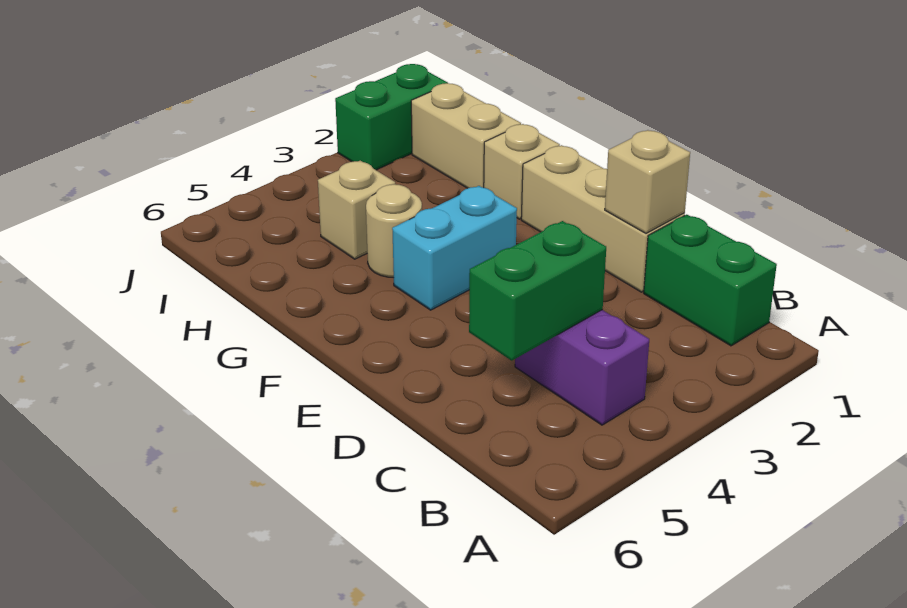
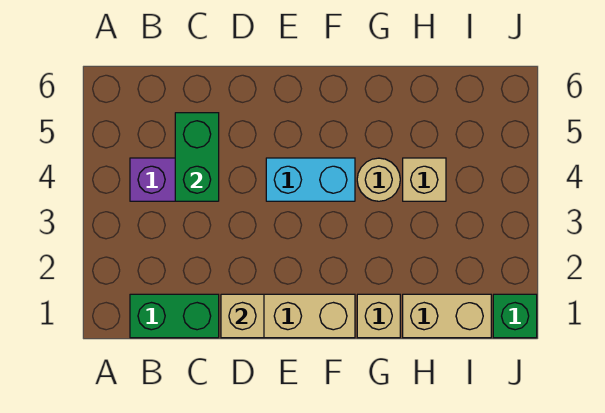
cyan 1x2 brick [392,186,517,310] -> cyan 1x2 brick turned to [266,158,355,201]
green 1x2 brick [335,64,448,170] -> green 1x1 brick [493,294,537,338]

